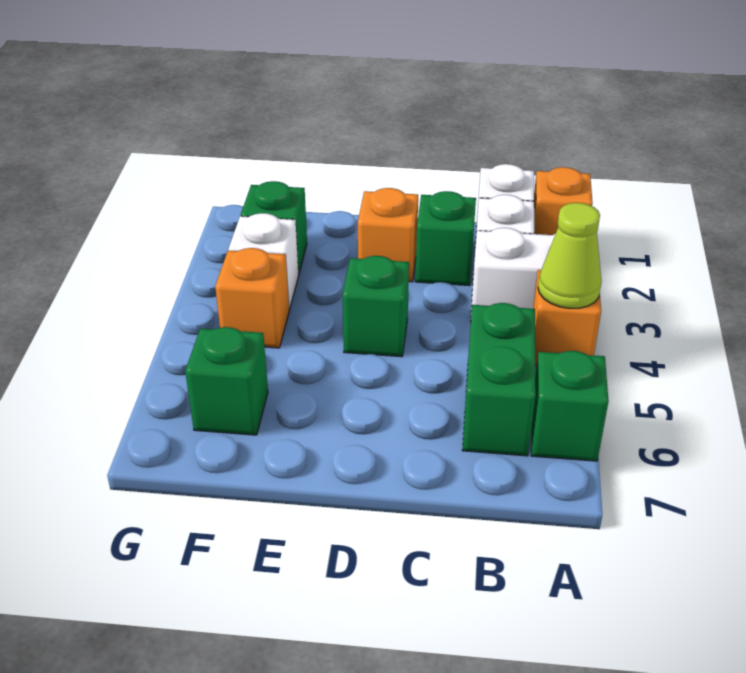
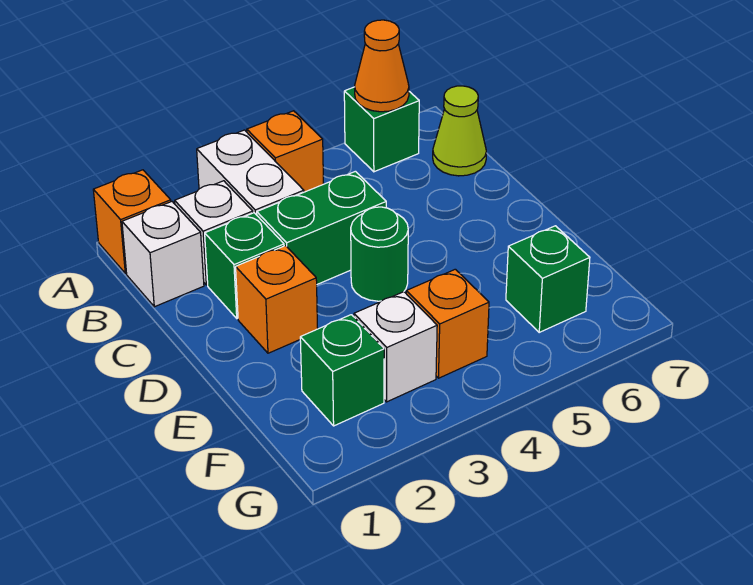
lime 1x1 cone [538,203,602,308] -> lime 1x1 cone moved to [433,86,486,176]
none -> orange 1x1 cone [355,20,409,112]
green 1x2 brick [462,303,536,456] -> green 1x2 brick moved to [257,171,386,284]
green 1x1 brick [343,256,409,357] -> green 1x1 round brick [351,207,408,301]

